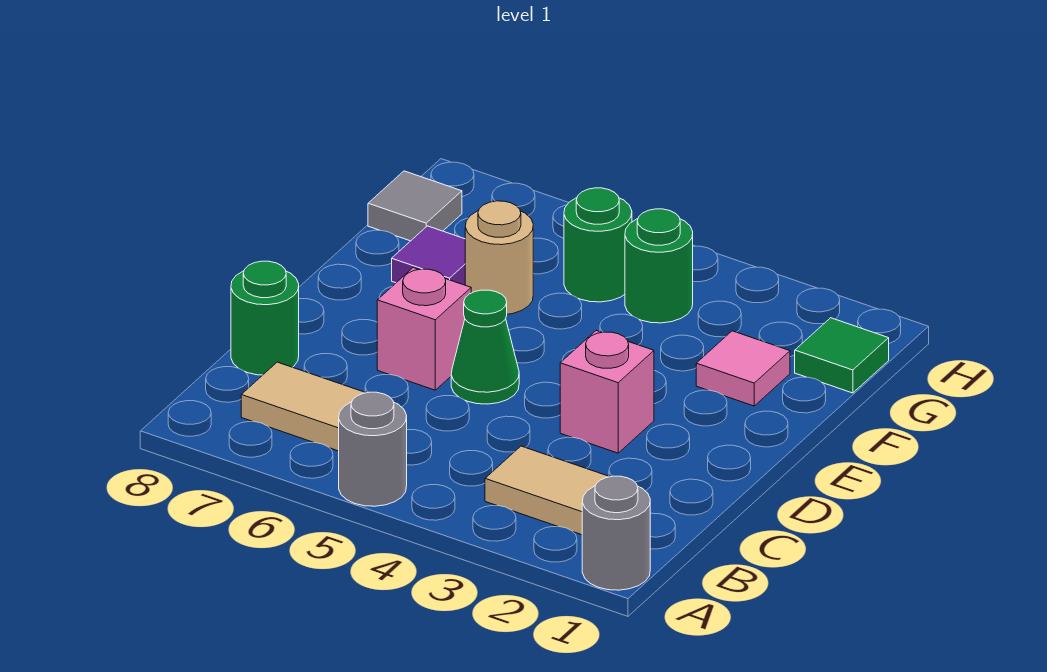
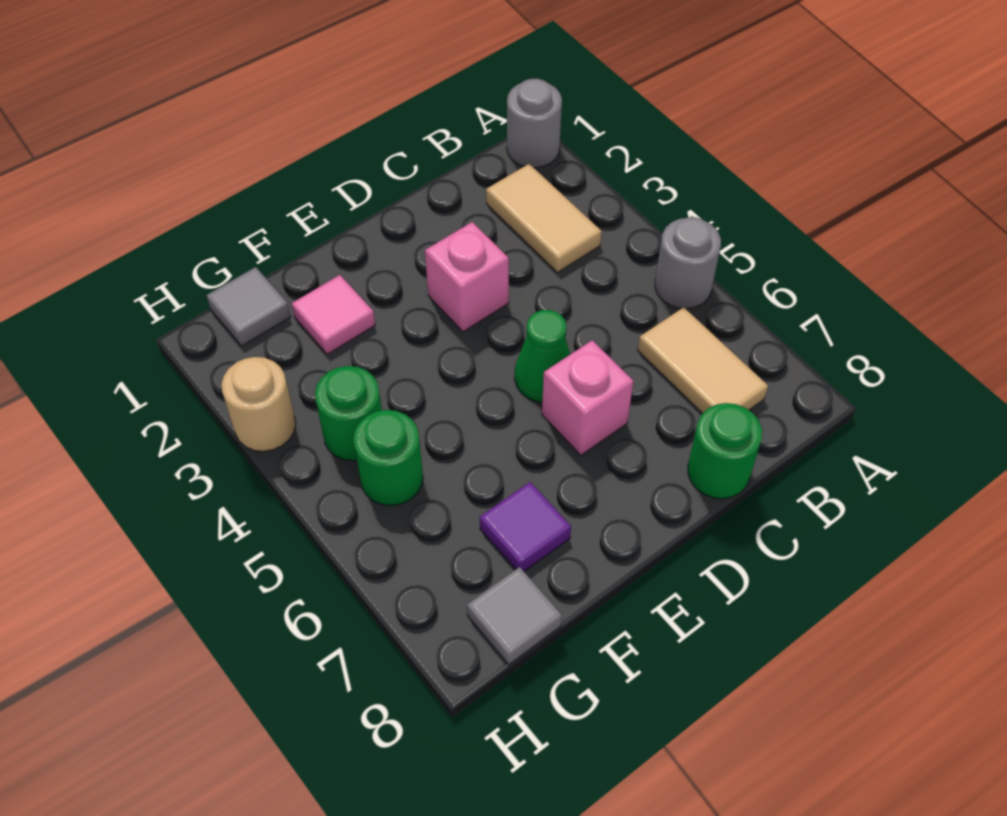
tan 1x1 round brick [465,201,533,314] -> tan 1x1 round brick moved to [221,357,296,451]
green 1x1 tile [795,318,889,393] -> grey 1x1 tile [207,267,290,346]

